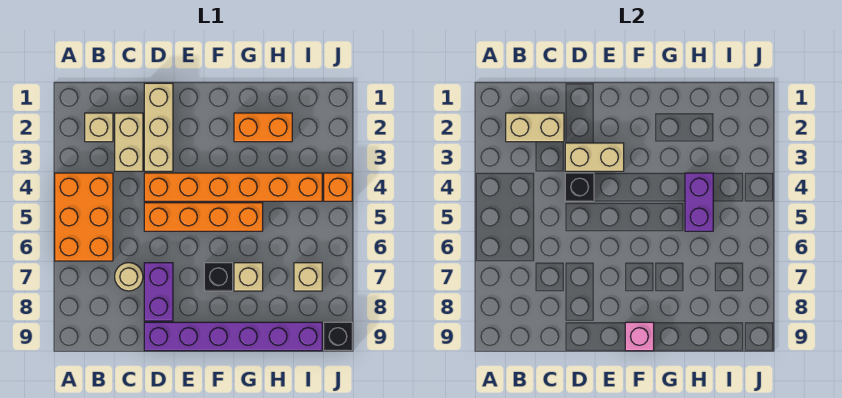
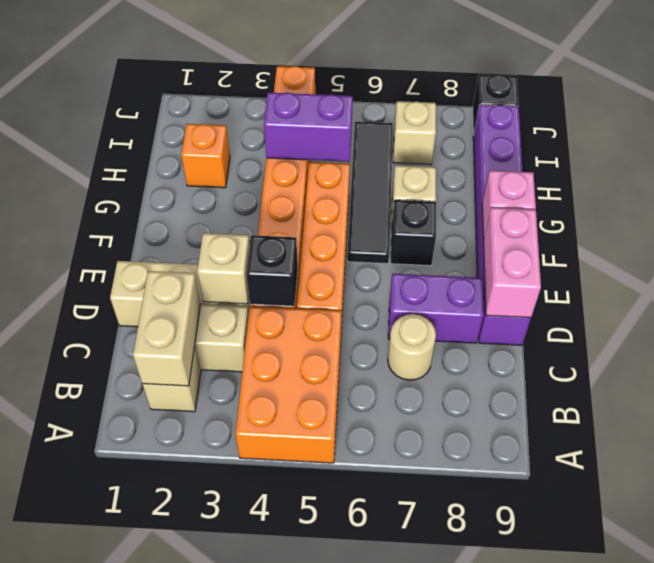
orange 2x3 brick [55,173,113,261] -> orange 2x3 brick turned to [235,306,342,463]
tan 1x2 brick [565,143,624,171] -> tan 1x1 brick [197,233,250,304]
none -> pink 1x2 brick [484,208,541,318]
none -> black 1x4 tile [347,122,393,264]
orange 1x2 brick [234,113,292,142] -> orange 1x1 brick [181,124,230,188]

